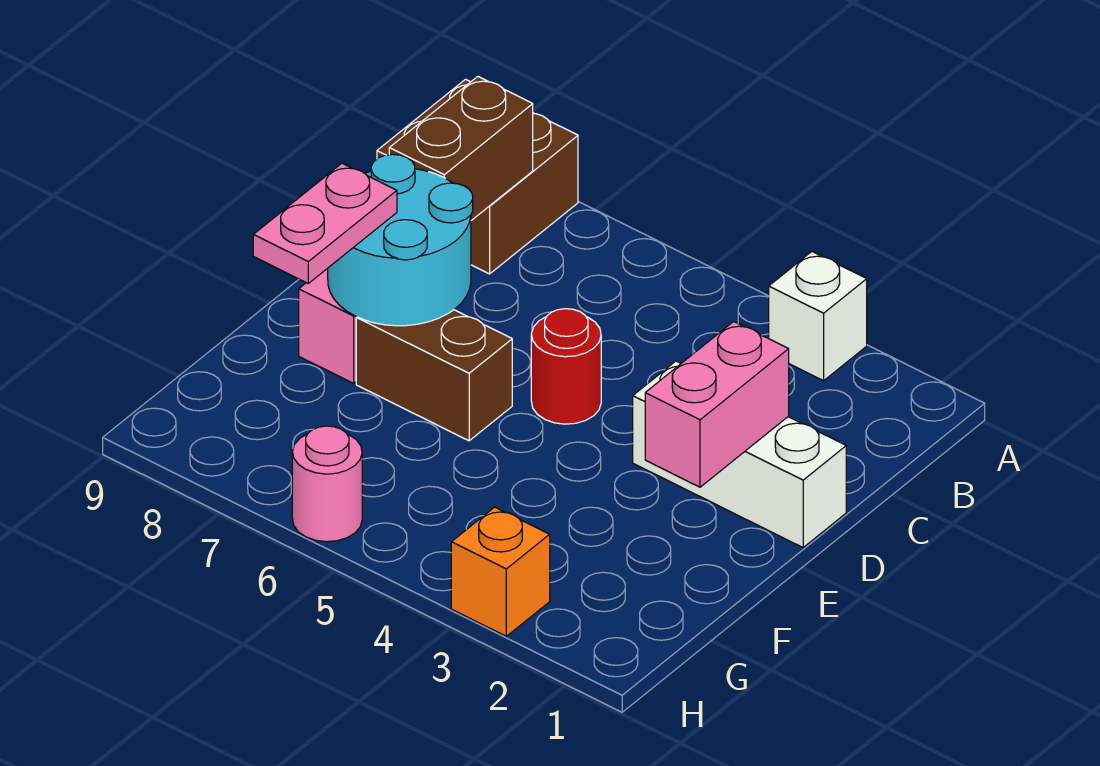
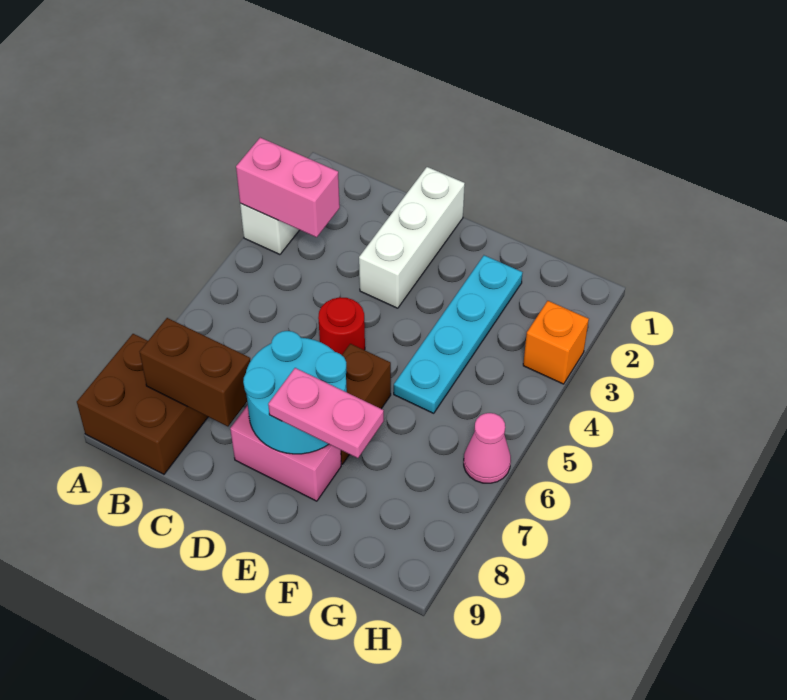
pink 1x2 brick [645,321,789,487] -> pink 1x2 brick moved to [236,138,340,237]
none -> cyan 1x4 plate [394,255,523,413]
pink 1x1 round brick [292,426,362,542] -> pink 1x1 cone [464,413,511,483]

